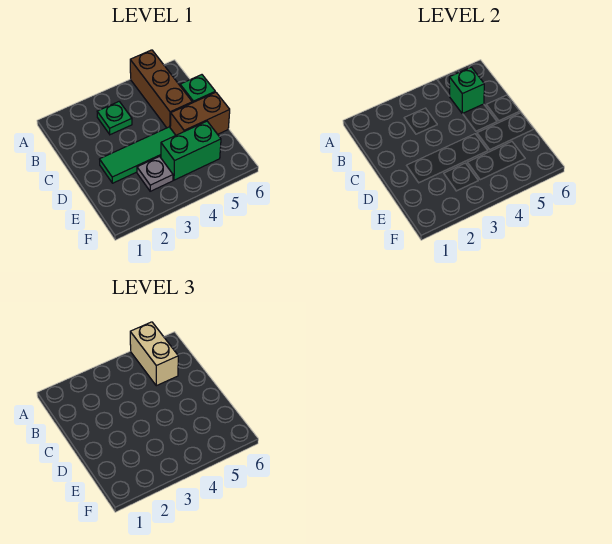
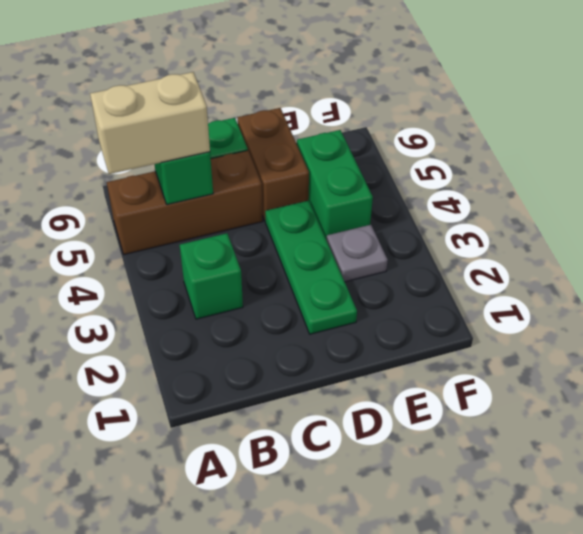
green 1x1 plate [97,102,132,135] -> green 1x1 brick [180,233,243,319]
green 1x3 tile [100,127,176,183] -> green 1x3 plate [265,200,357,334]

